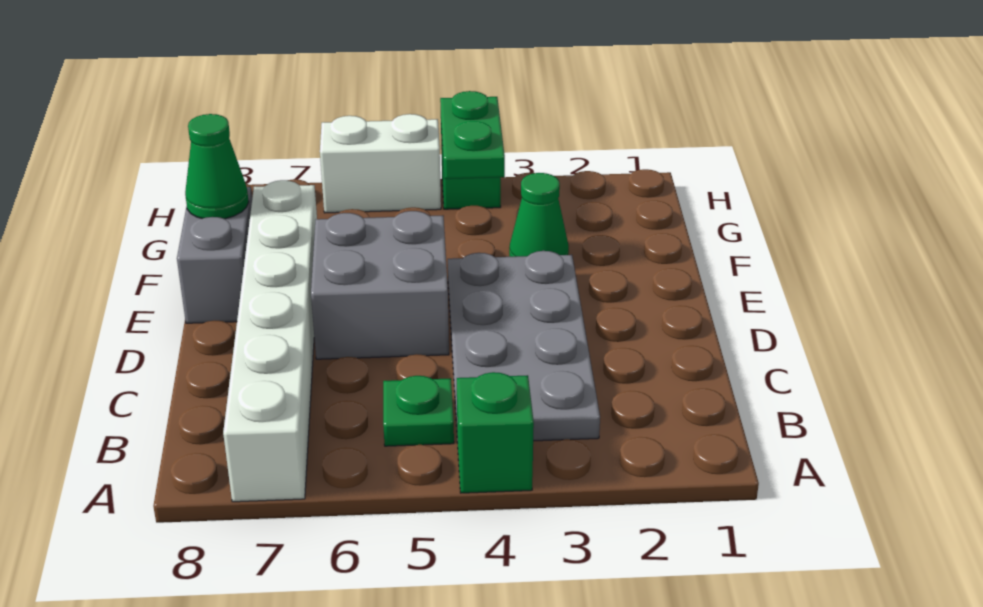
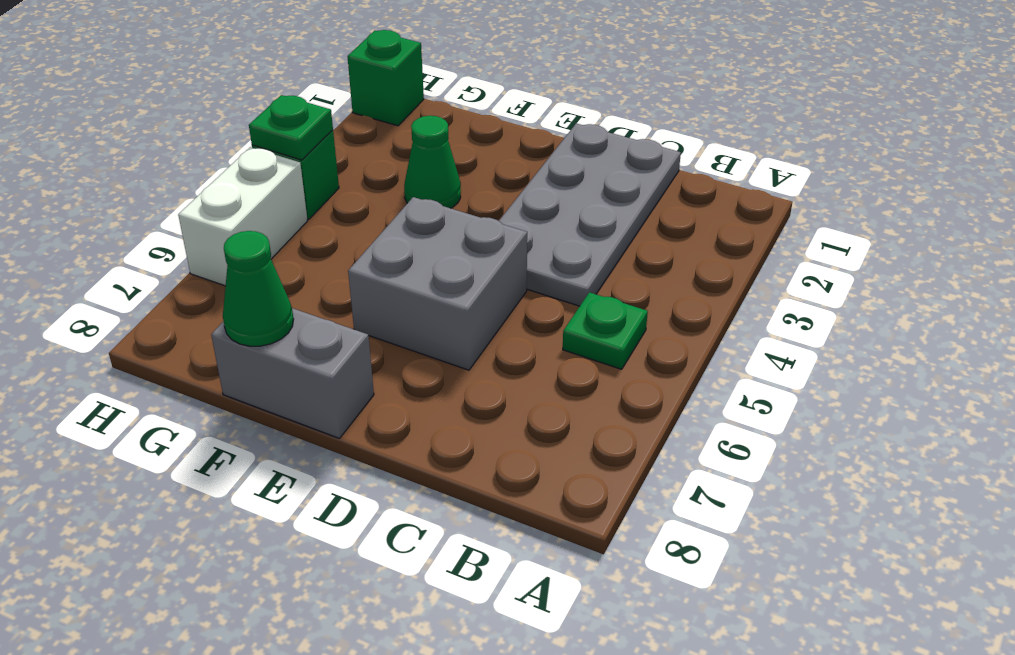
green 1x1 brick [457,372,534,493] -> green 1x1 brick moved to [347,30,424,126]
white 1x6 brick [223,180,317,502] -> none
grey 2x4 plate [448,251,600,442] -> grey 2x4 plate turned to [499,123,681,306]
green 1x2 plate [440,91,505,179] -> green 1x1 plate [249,95,333,160]

